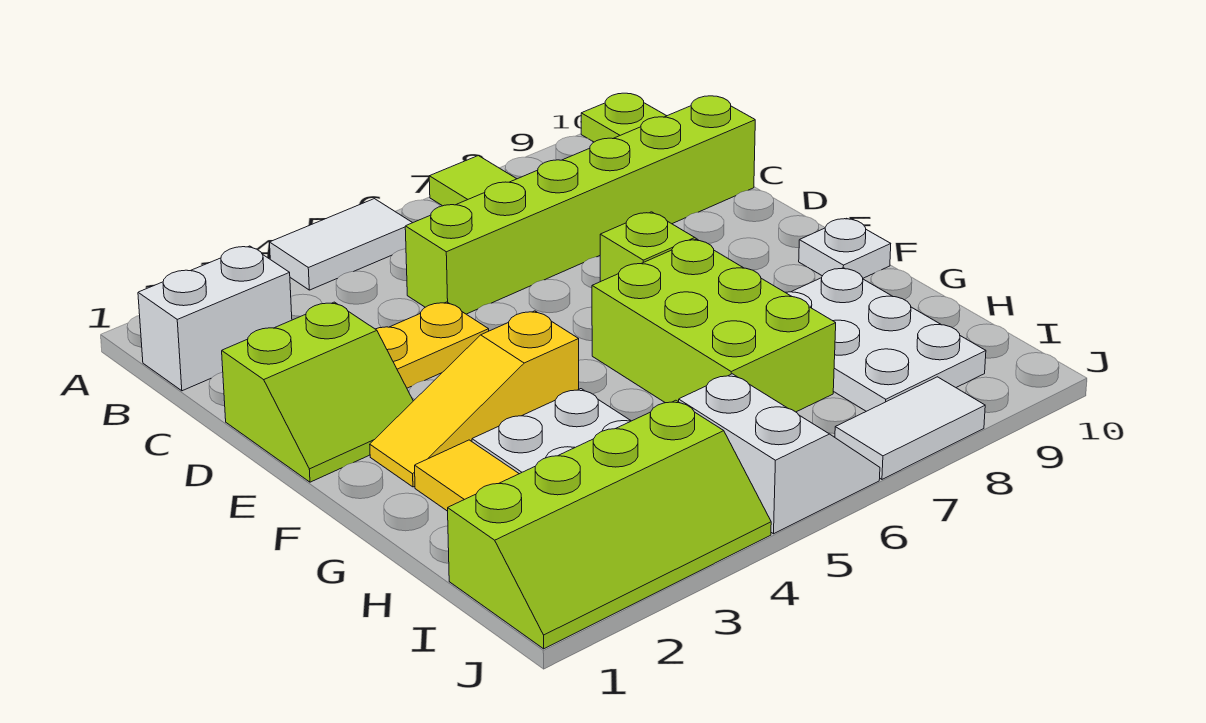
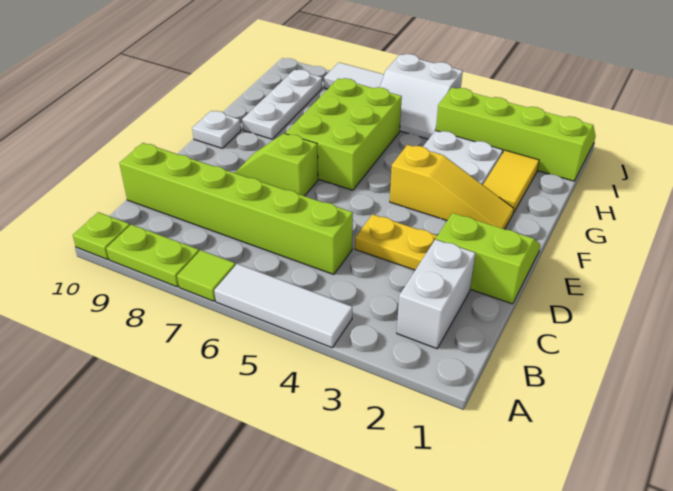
white 1x2 tile [270,199,412,290] -> white 1x3 tile [214,264,352,348]
none -> lime 1x2 plate [106,224,199,287]
white 1x2 brick [138,246,292,391] -> white 1x2 brick turned to [397,239,476,349]
white 2x3 plate [785,268,986,411] -> white 1x3 plate [242,70,322,139]
white 2x2 slope [679,374,880,534] -> white 2x2 slope turned to [380,54,463,139]

